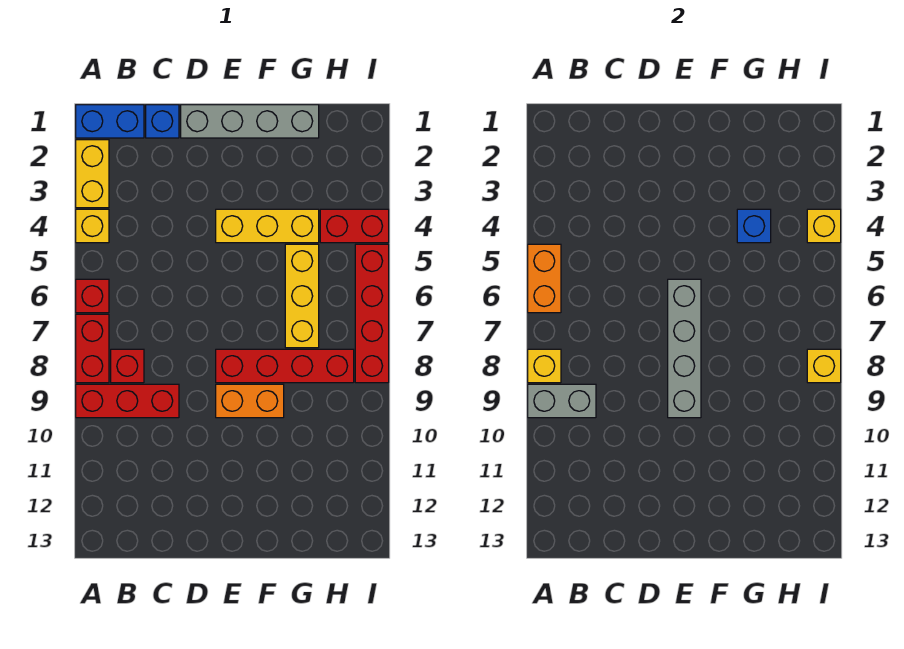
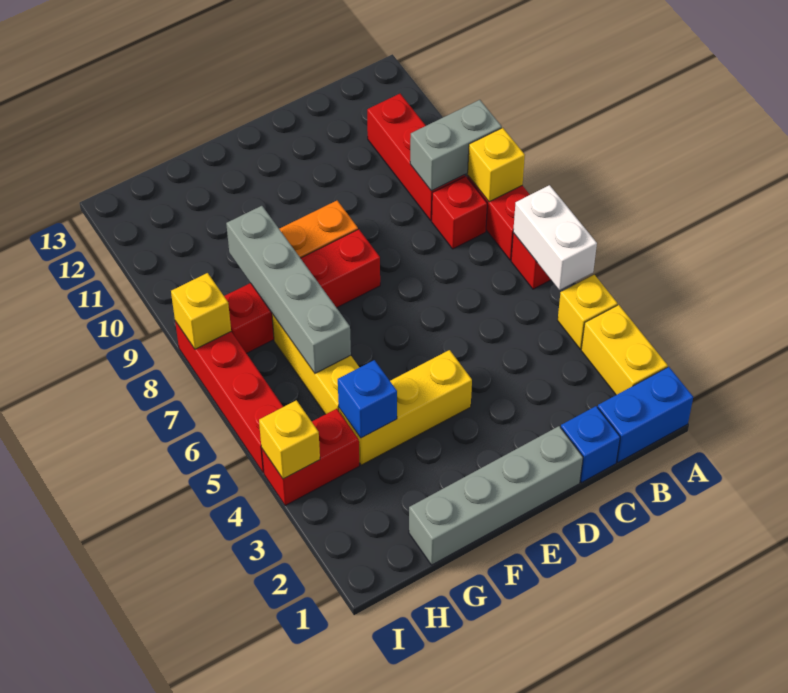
orange 1x2 brick [528,244,561,313] -> white 1x2 brick [513,185,597,290]
red 1x3 brick [76,384,179,418] -> red 1x3 brick turned to [367,94,465,220]
grey 1x4 brick [668,279,701,418] -> grey 1x4 brick moved to [226,206,351,373]

